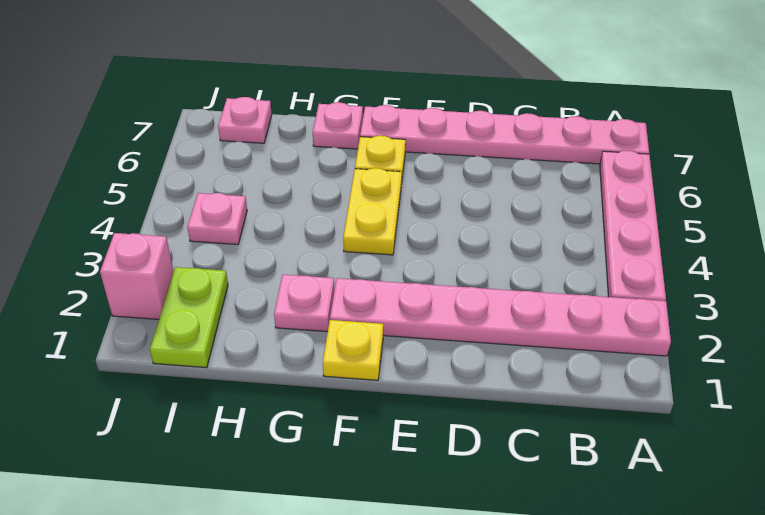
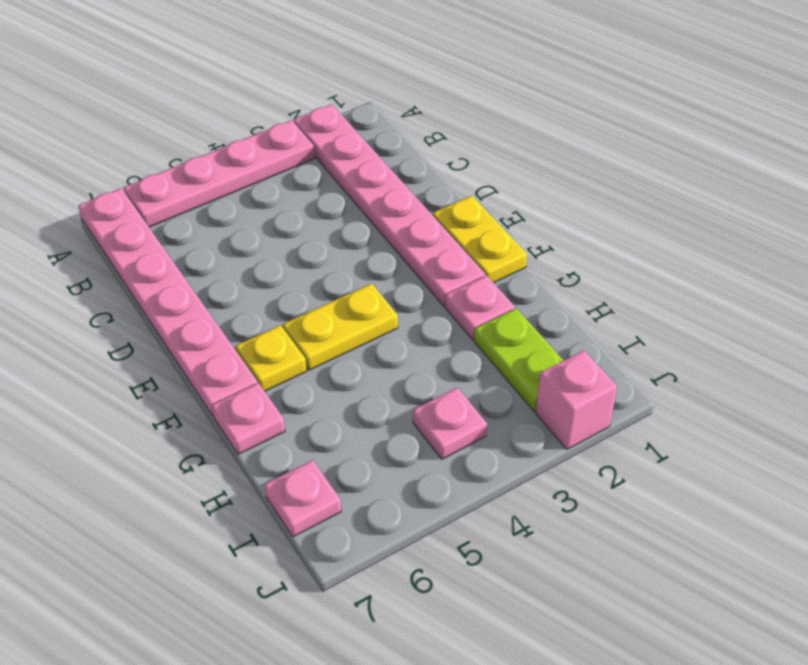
yellow 1x1 plate [323,320,383,380] -> yellow 1x2 plate [433,196,527,283]
lime 1x2 plate [150,267,228,368] -> lime 1x2 plate turned to [474,308,564,411]

